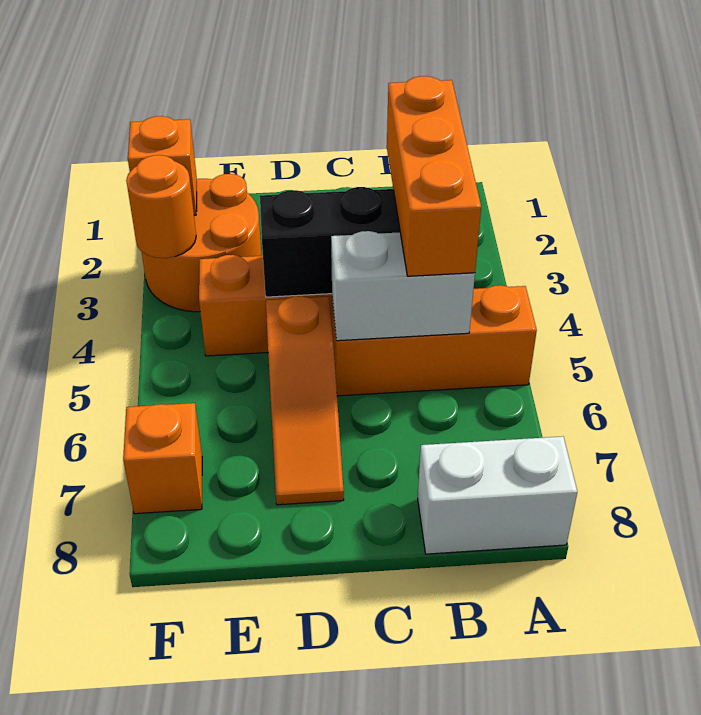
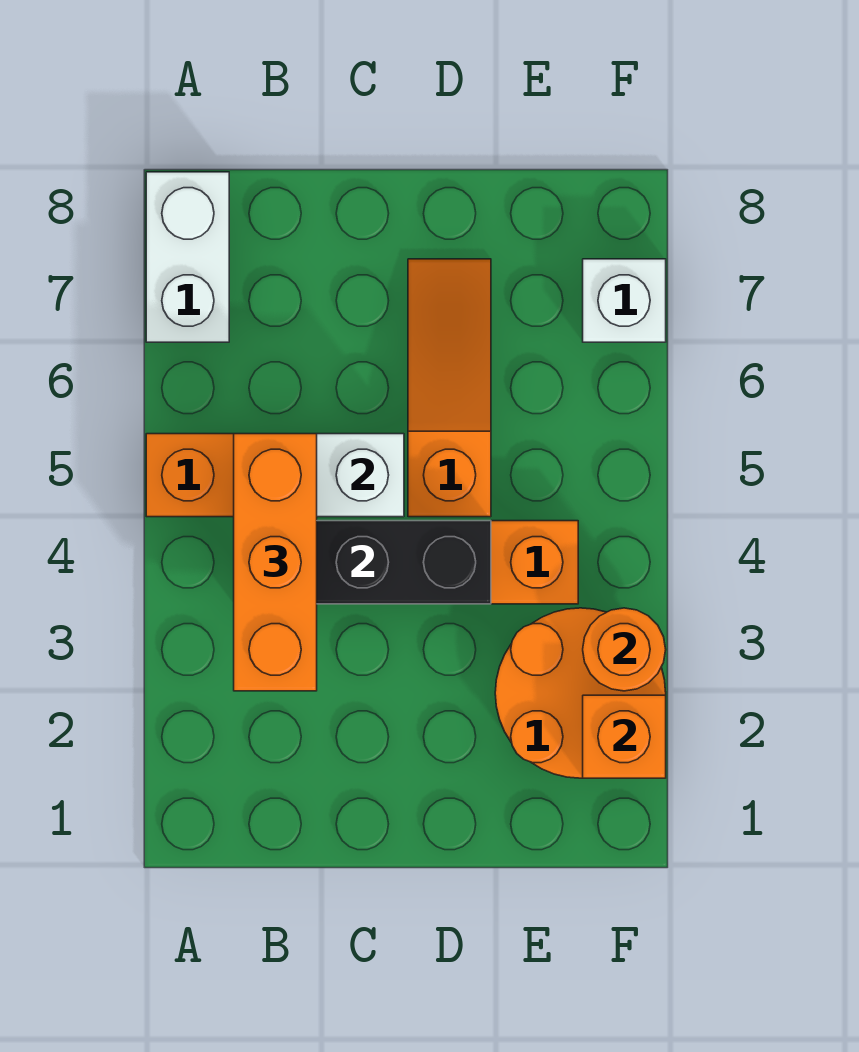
white 1x2 brick [418,436,577,554] -> white 1x2 brick turned to [146,172,229,342]
orange 1x1 brick [123,403,202,514] -> white 1x1 brick [583,259,666,342]

